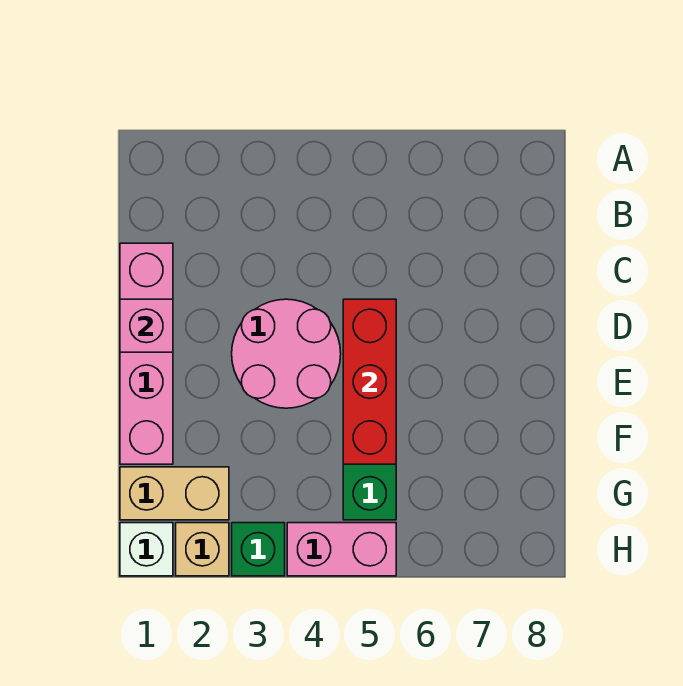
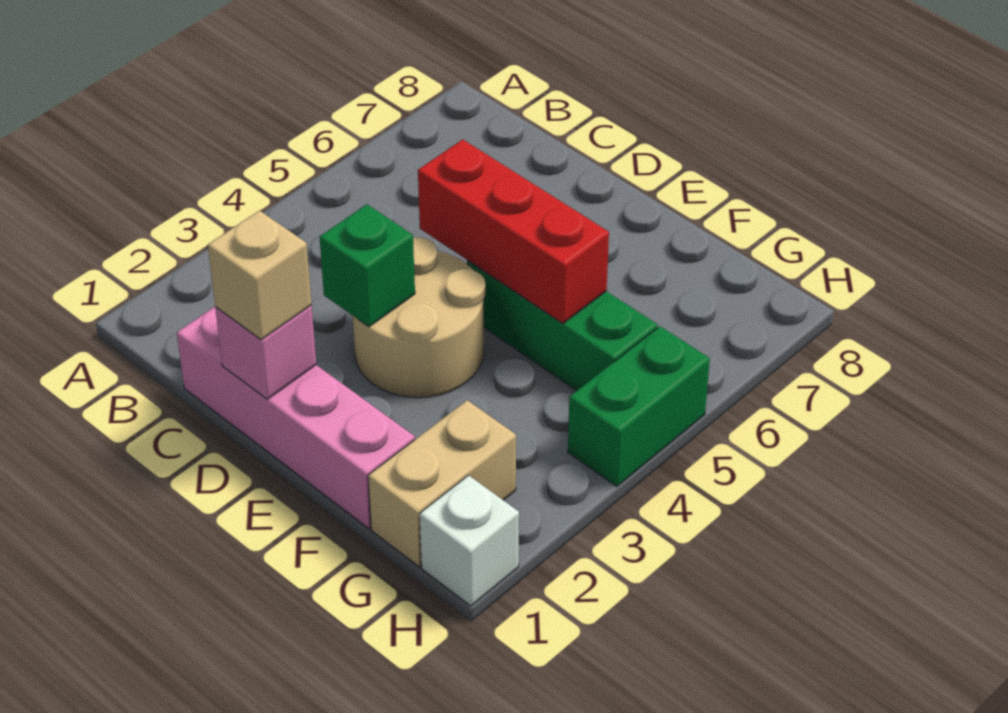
pink 2x2 round brick [232,299,341,408] -> tan 2x2 round brick [353,237,486,398]
tan 1x1 brick [176,523,229,576] -> tan 1x1 brick moved to [208,211,312,340]
green 1x1 brick [232,523,285,576] -> green 1x1 brick moved to [320,205,415,327]
pink 1x2 brick [287,523,396,576] -> green 1x2 brick [568,326,710,486]

